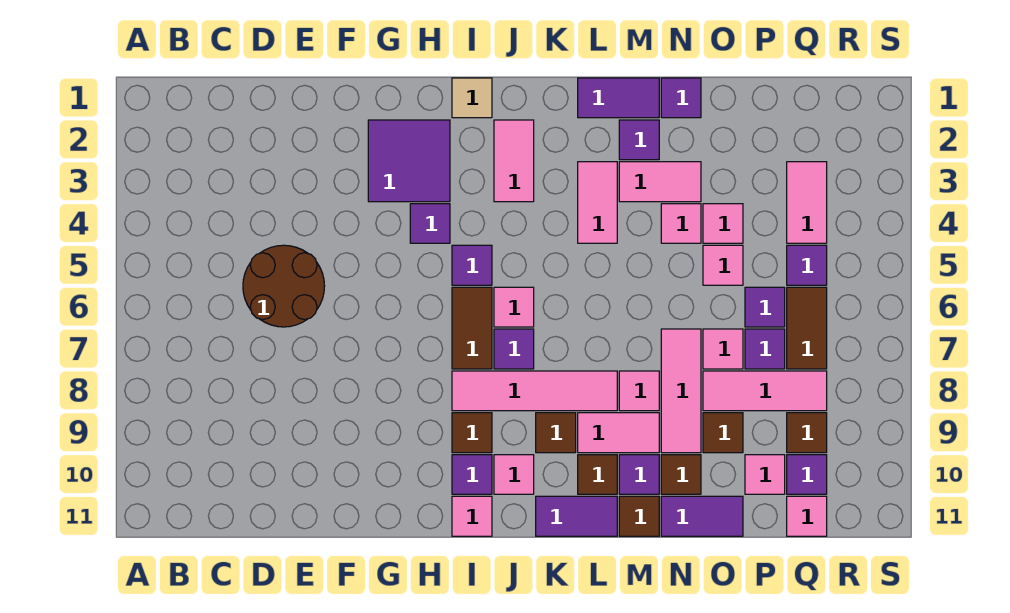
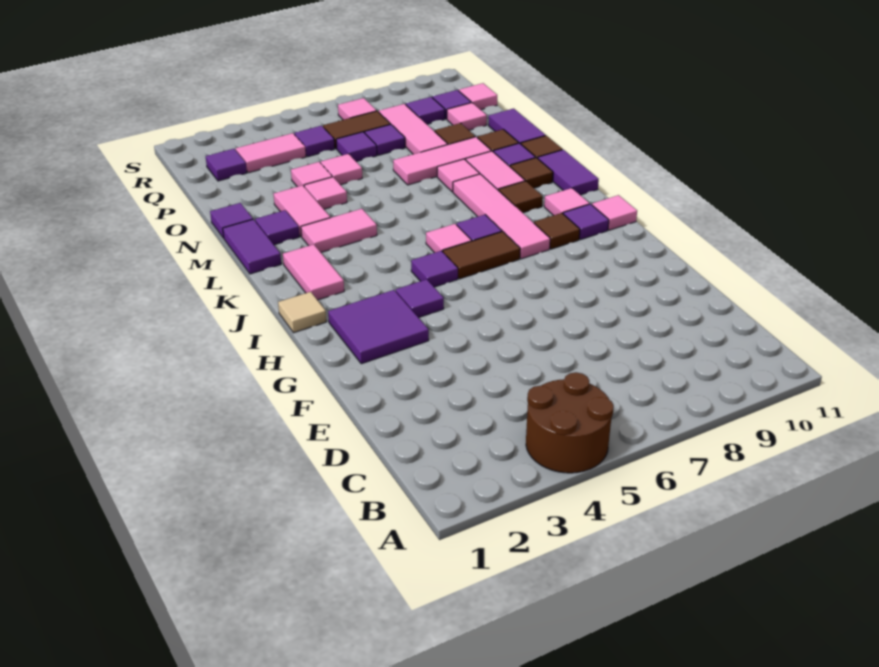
brown 2x2 round brick [243,245,325,327] -> brown 2x2 round brick moved to [526,372,614,473]
pink 1x2 tile [494,120,534,202] -> pink 1x2 tile turned to [283,244,344,300]
pink 1x1 tile [703,329,743,369] -> pink 1x1 tile moved to [338,98,377,120]
none -> purple 1x1 tile [206,149,247,181]
brown 1x1 tile [787,413,827,453] -> purple 1x1 tile [406,97,445,124]

